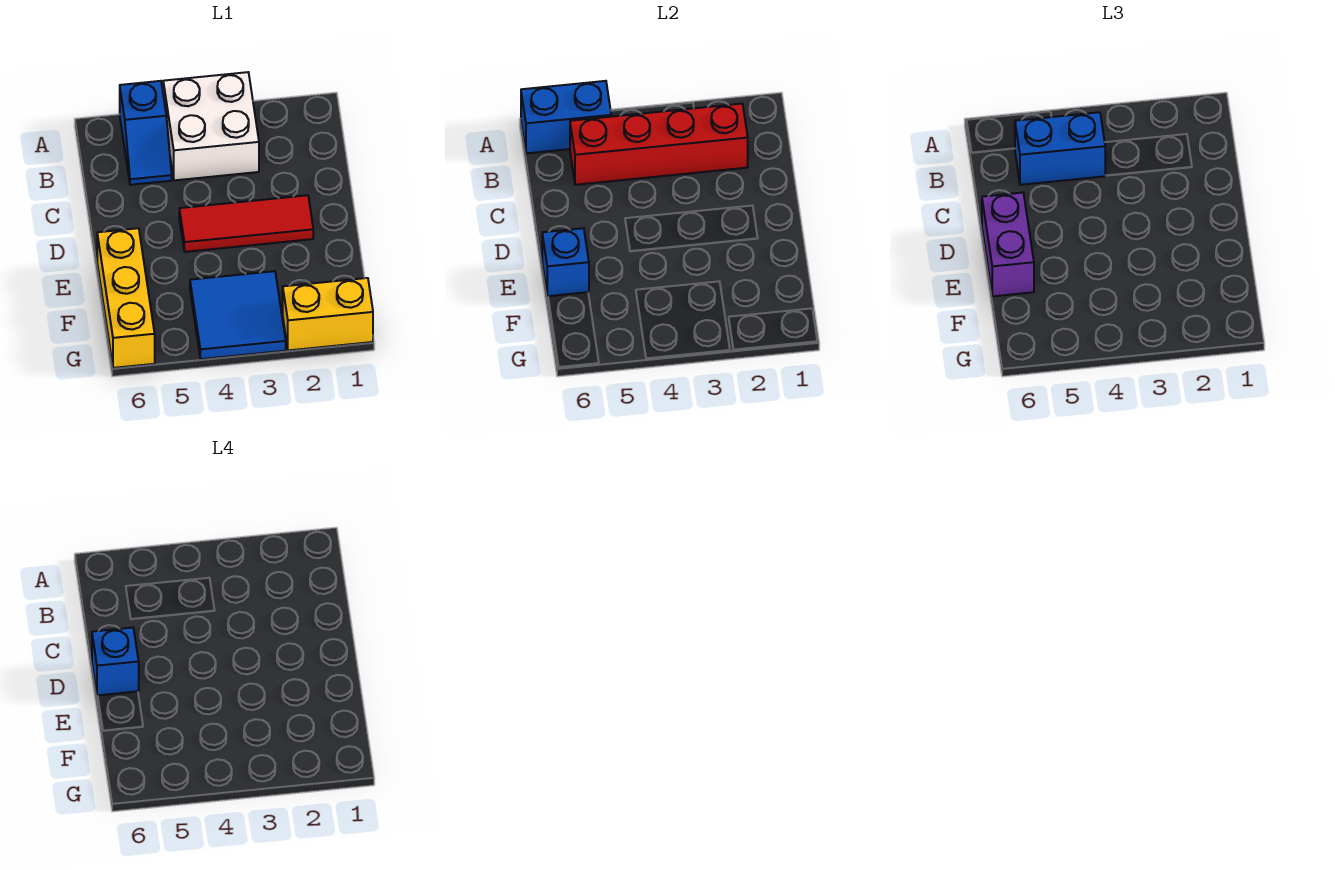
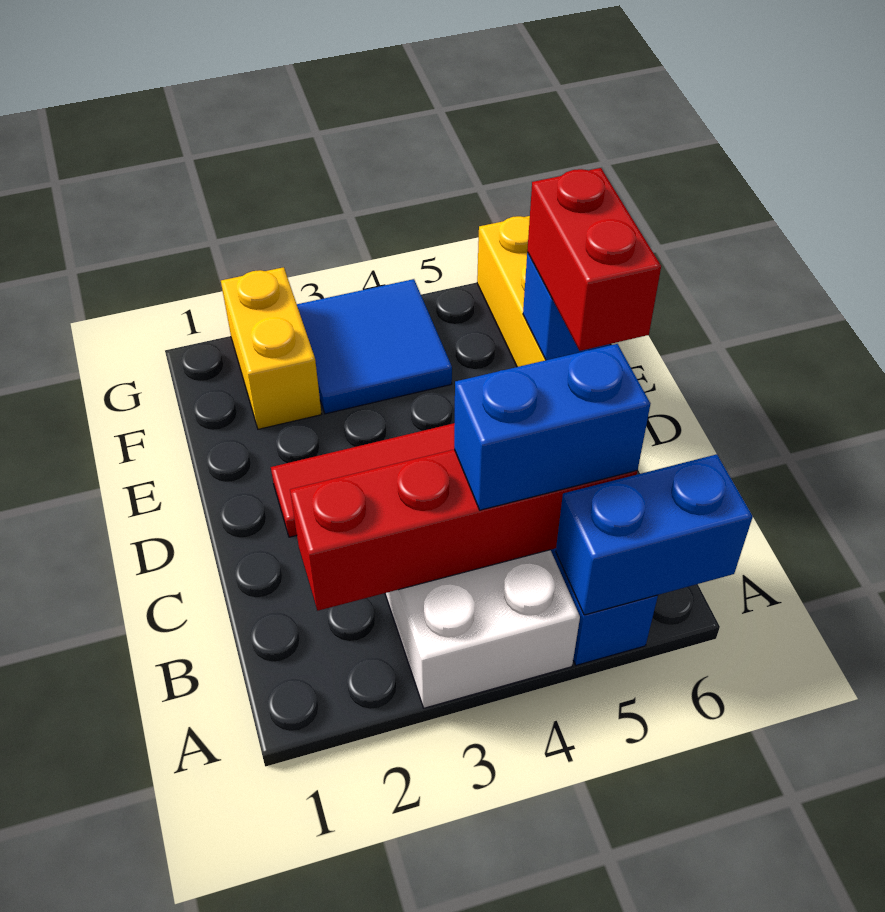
purple 1x2 brick [982,193,1034,296] -> red 1x2 brick [527,168,661,351]
blue 1x1 brick [92,628,139,696] -> none
yellow 1x2 brick [283,278,373,350] -> yellow 1x2 brick turned to [221,267,321,429]

